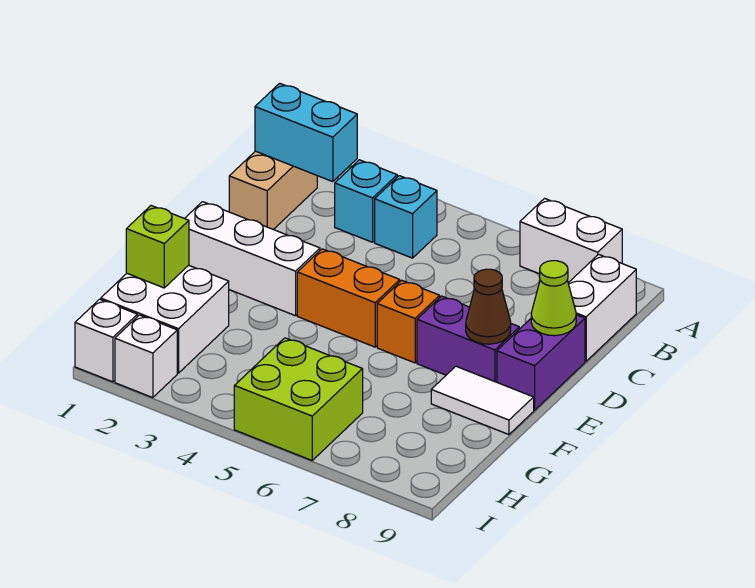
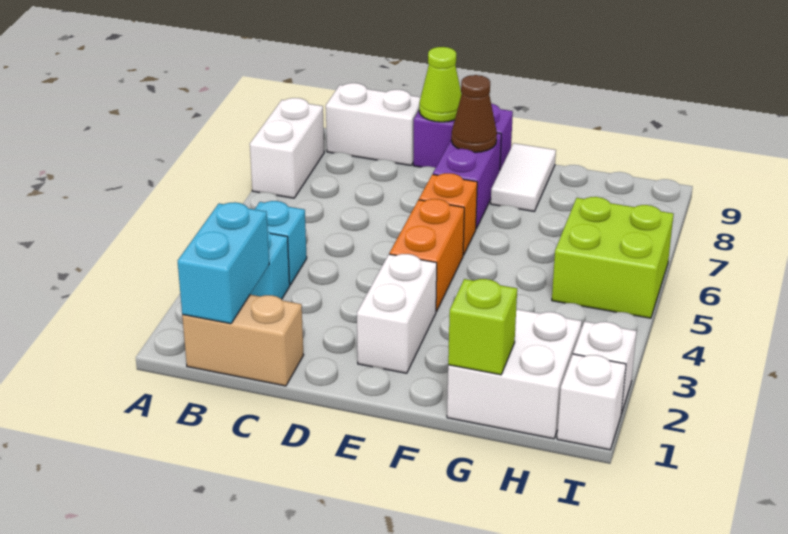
white 1x3 brick [185,202,320,316] -> white 1x2 brick [357,254,437,373]

